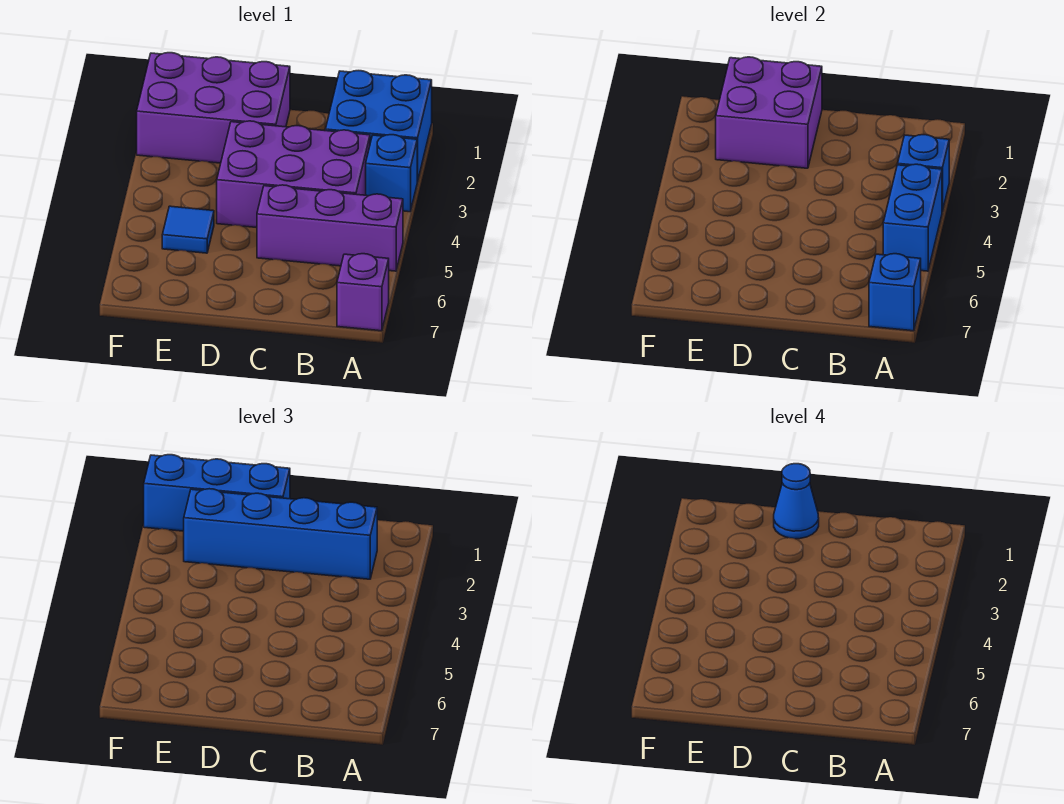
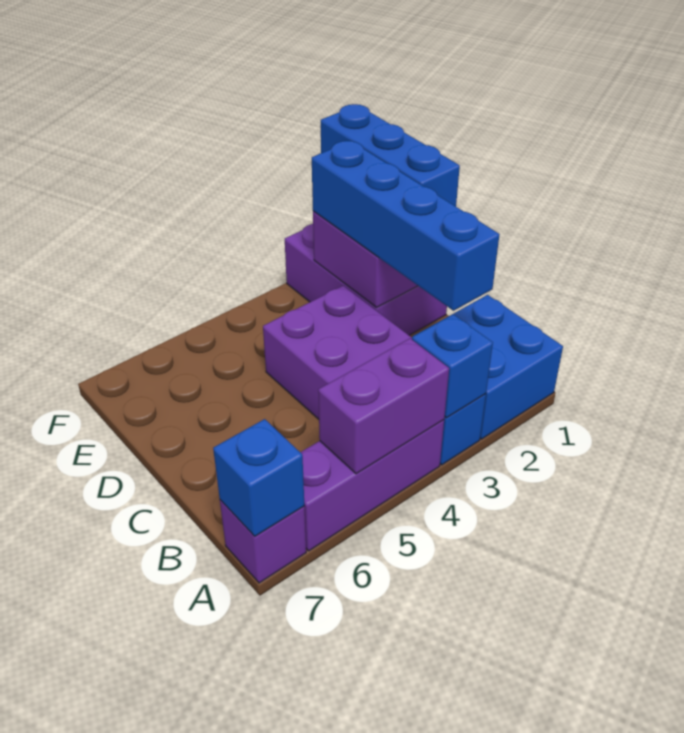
blue 1x2 brick [883,164,942,271] -> purple 1x2 brick [318,338,449,474]
purple 1x3 brick [257,185,403,271] -> purple 1x3 brick turned to [300,420,444,551]
blue 1x1 cone [774,464,819,539] -> none
blue 1x1 tile [162,206,214,253] -> none

